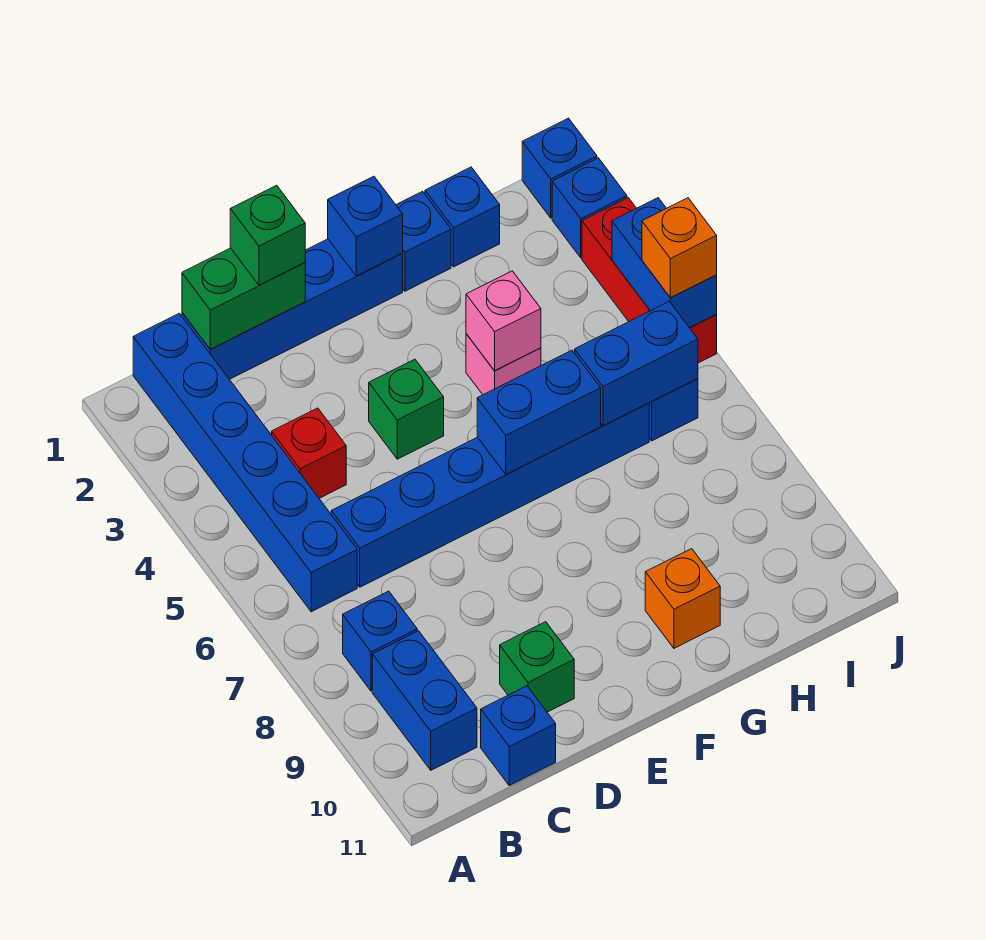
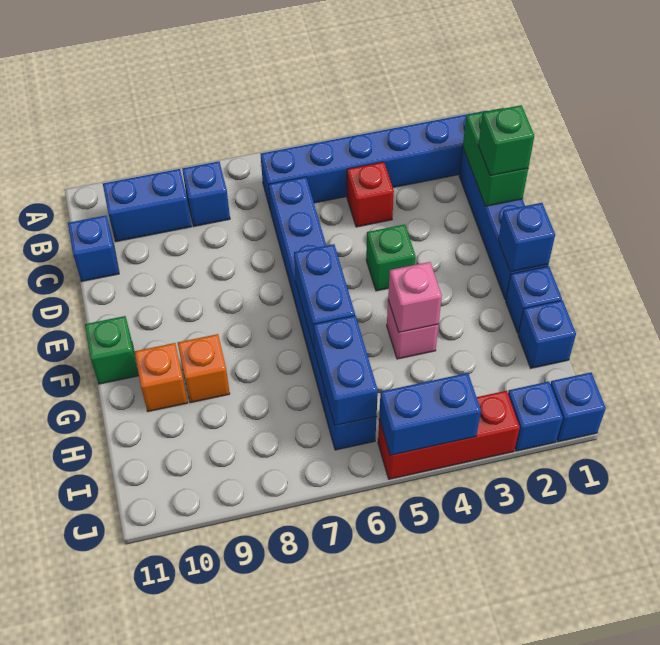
green 1x1 brick [500,622,574,712] -> green 1x1 brick moved to [85,316,138,384]
orange 1x1 brick [642,198,717,298] -> orange 1x1 brick moved to [178,334,230,403]

